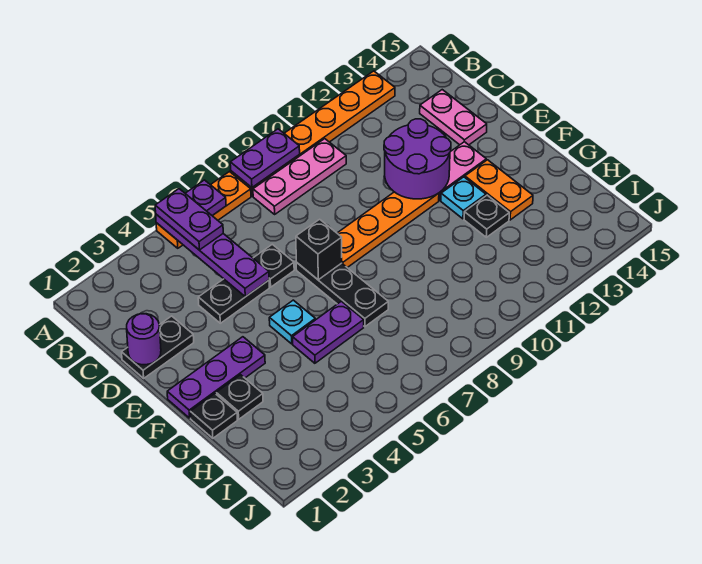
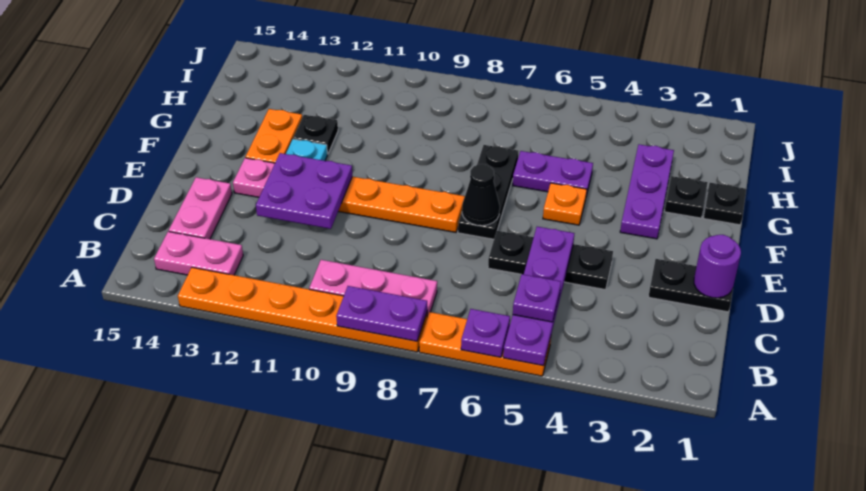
purple 1x2 plate [155,189,223,250] -> purple 1x1 plate [513,274,561,322]
none -> pink 1x2 plate [154,232,243,275]
purple 2x2 round brick [384,119,451,199] -> purple 2x2 plate [256,153,352,229]
black 1x1 brick [296,219,342,280] -> black 1x1 cone [462,164,500,226]
purple 1x3 plate [167,337,265,418] -> purple 1x3 plate turned to [620,144,674,239]
cyan 1x1 plate [269,300,315,344] -> orange 1x1 plate [543,183,587,225]

